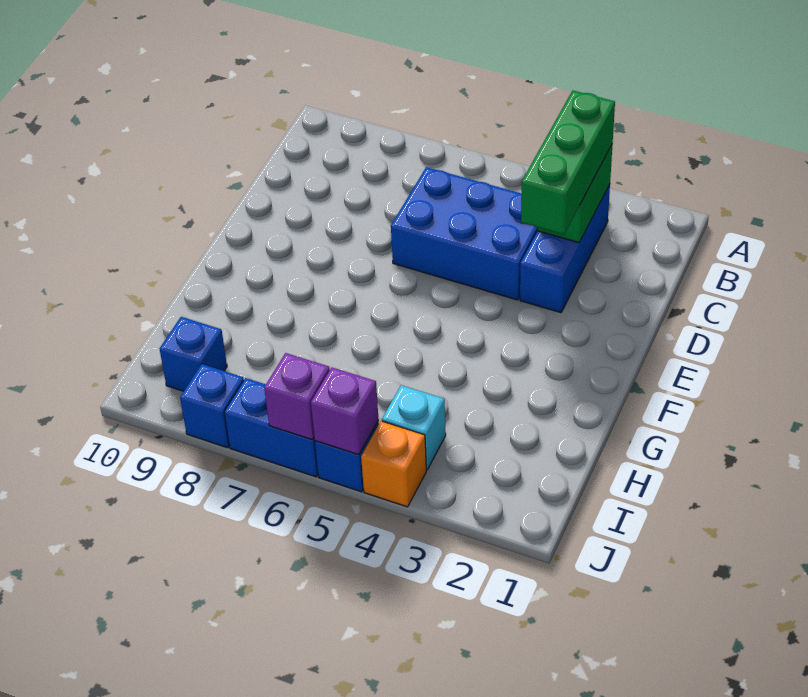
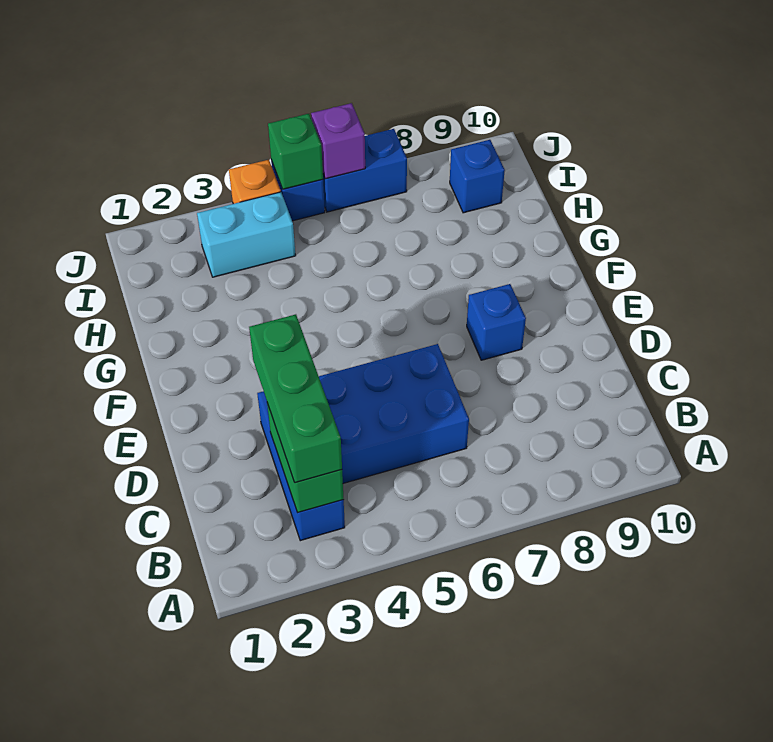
cyan 1x1 brick [382,385,446,470] -> cyan 1x2 brick [197,192,296,277]
purple 1x1 brick [311,367,379,455] -> green 1x1 brick [268,114,323,189]
blue 1x1 brick [180,364,244,448] -> blue 1x1 brick moved to [467,284,526,360]

